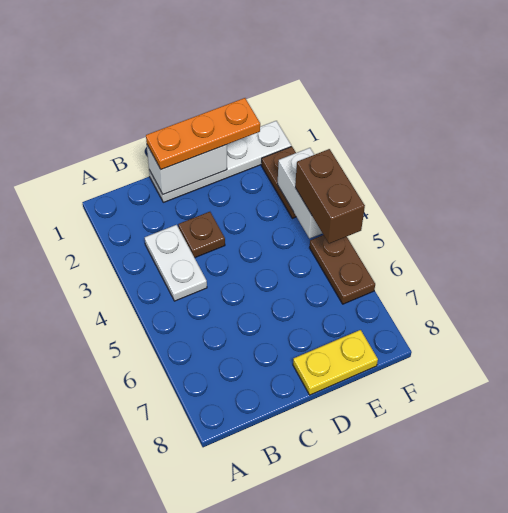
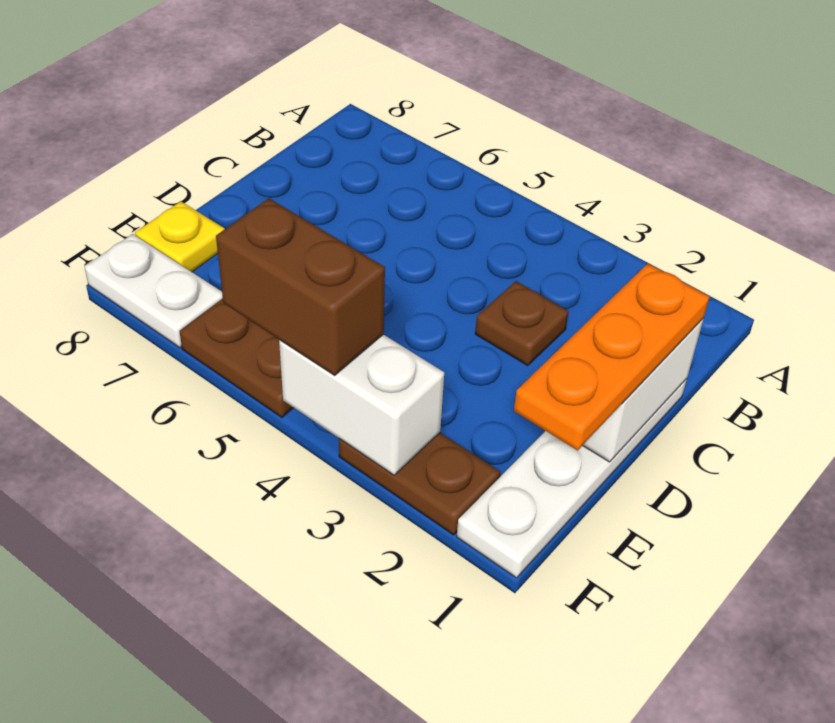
white 1x2 plate [145,225,207,301] -> white 1x2 plate moved to [85,234,223,348]
yellow 1x2 plate [293,330,378,395] -> yellow 1x1 plate [135,201,225,272]

